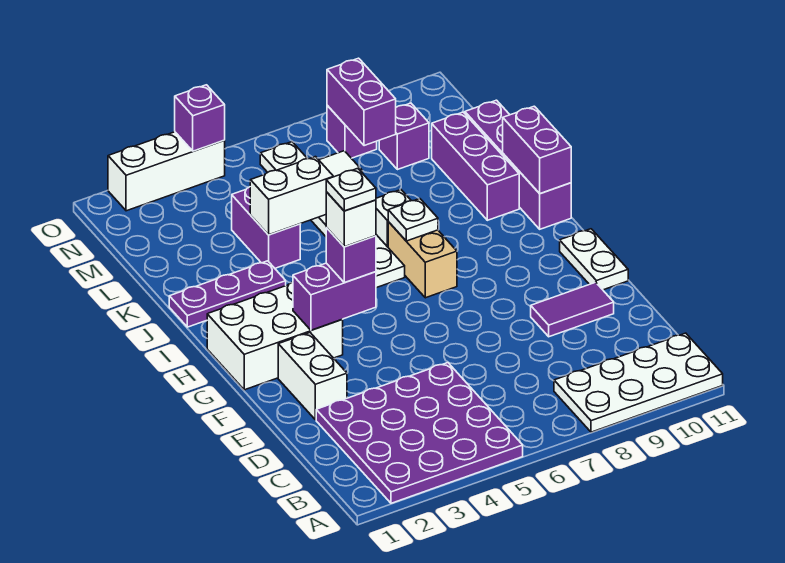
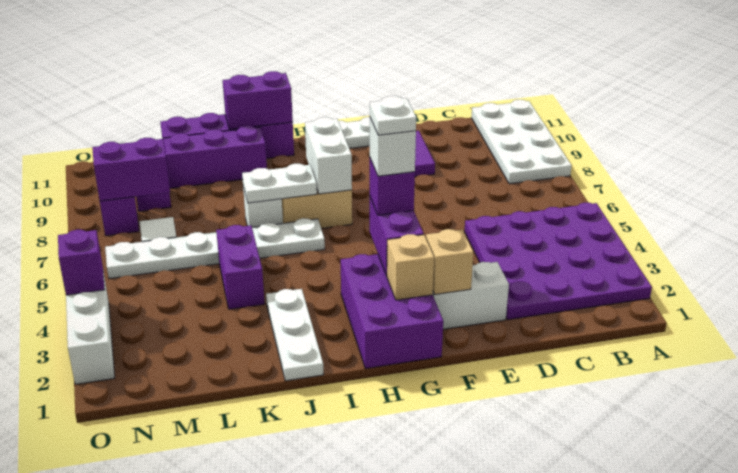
none -> tan 1x1 brick [426,229,473,294]
white 2x3 brick [207,282,343,390] -> purple 2x3 brick [341,254,443,369]
none -> tan 1x1 brick [387,234,434,300]
white 1x1 plate [388,199,438,241] -> white 1x2 plate [242,164,317,203]
purple 1x3 plate [169,261,286,327] -> white 1x3 plate [266,289,324,381]
purple 1x2 brick [232,187,300,268] -> purple 1x2 brick turned to [216,225,265,309]
white 1x2 brick [250,157,334,235] -> white 1x2 brick moved to [305,117,352,194]

